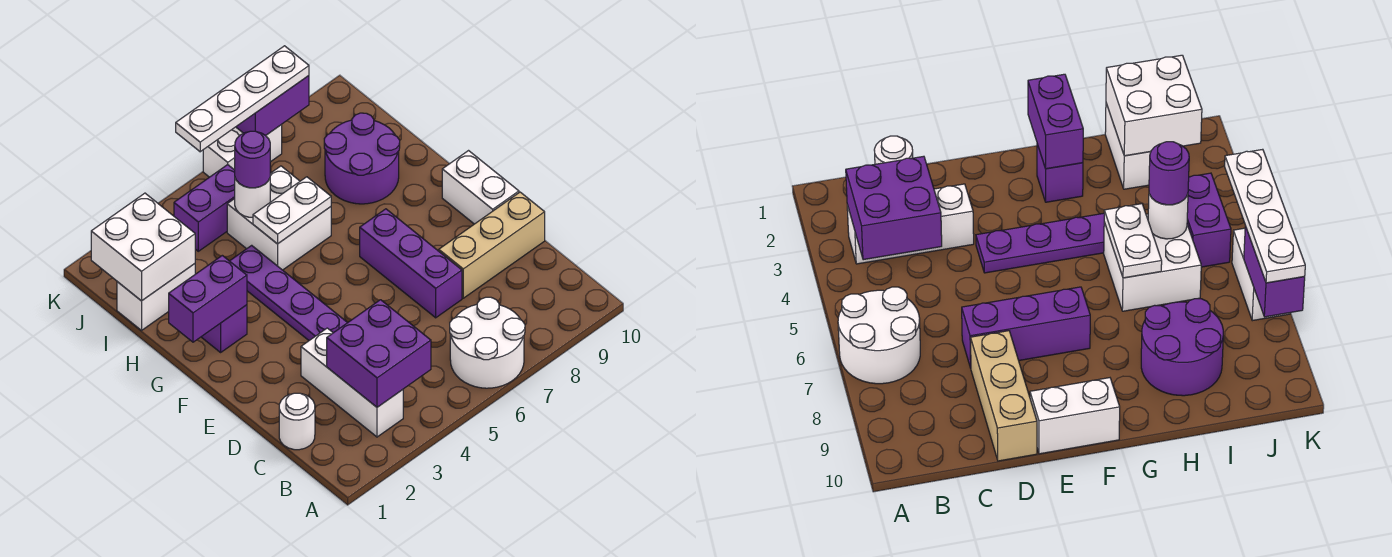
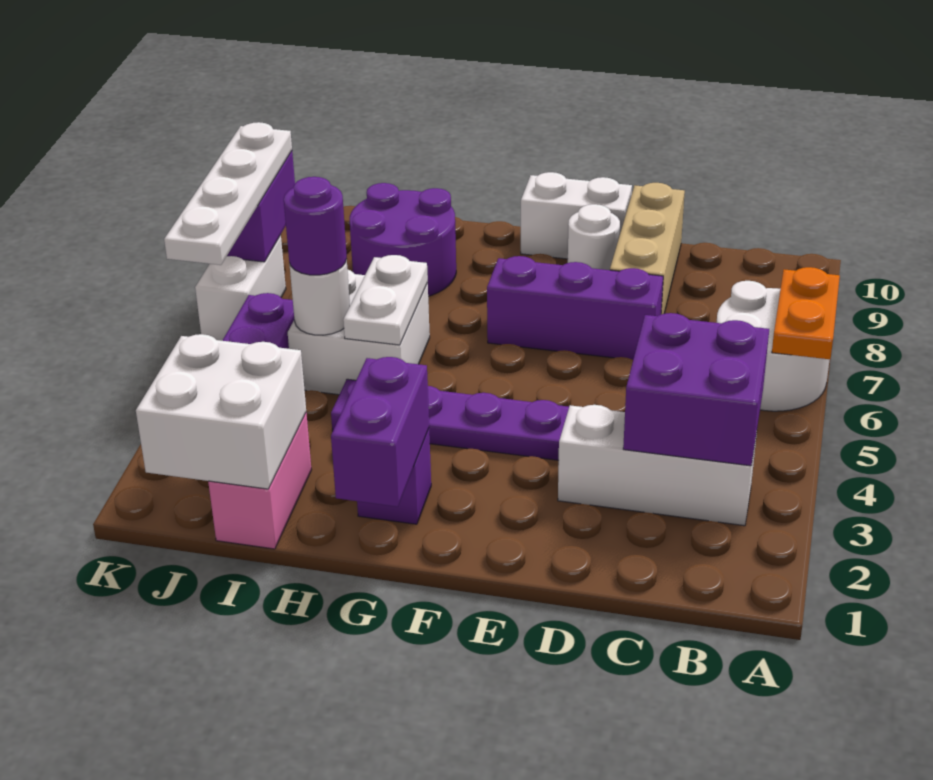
none -> orange 1x2 plate [772,267,840,359]
white 1x1 round brick [279,393,315,450] -> white 1x1 round brick moved to [568,204,620,270]
white 1x2 brick [117,264,195,330] -> pink 1x2 brick [208,413,311,549]

